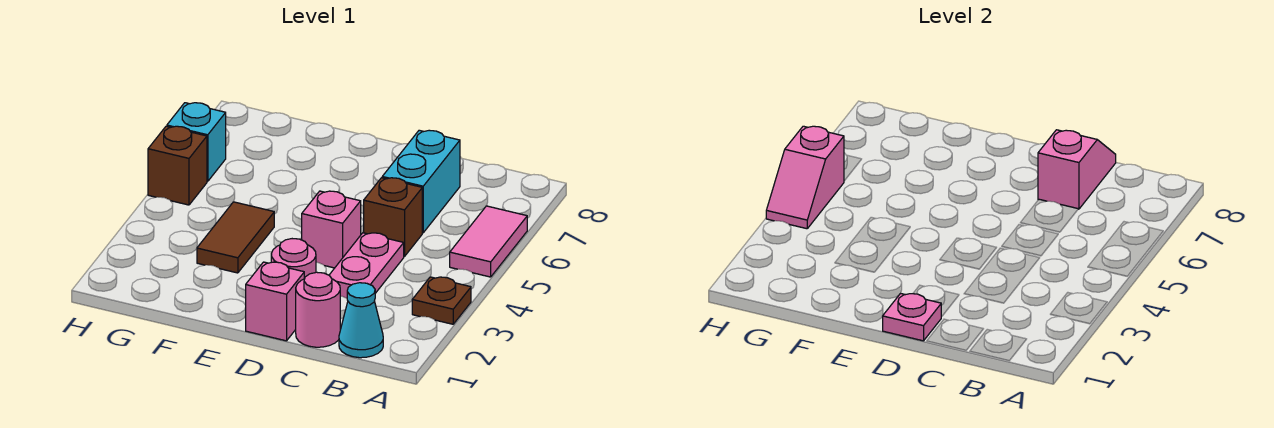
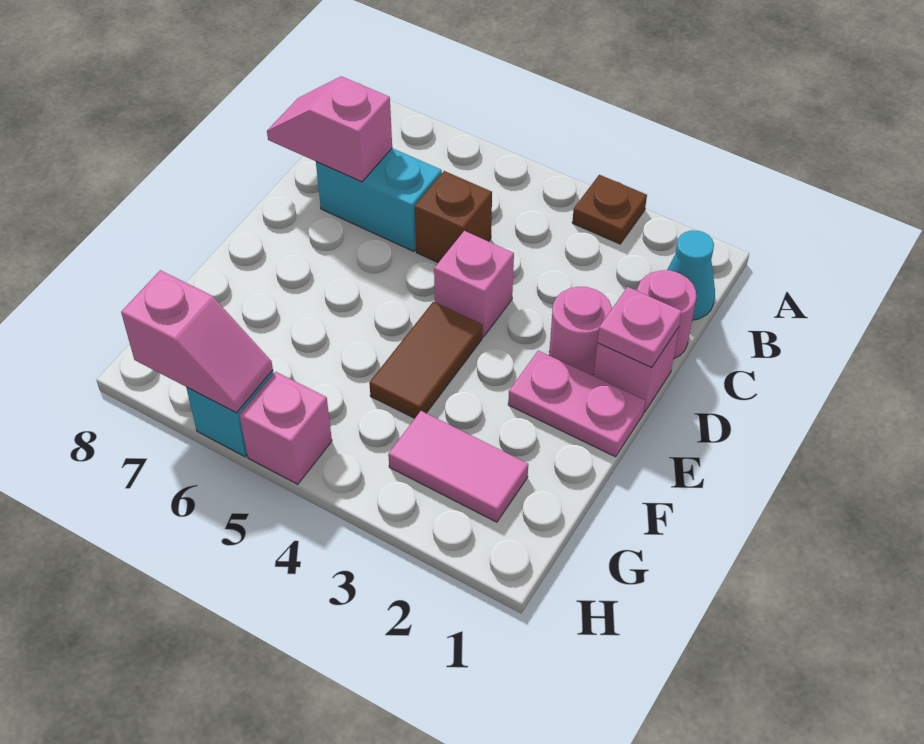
pink 1x2 tile [450,206,527,277] -> pink 1x2 tile moved to [388,411,528,522]
pink 1x2 plate [329,233,404,298] -> pink 1x2 plate moved to [508,351,645,457]
brown 1x2 tile [197,202,274,273] -> brown 1x2 tile turned to [369,302,483,418]
pink 1x2 slope [766,126,844,229] -> pink 1x2 slope moved to [121,270,273,413]
brown 1x1 brick [148,126,207,205] -> pink 1x1 brick [239,372,332,484]

